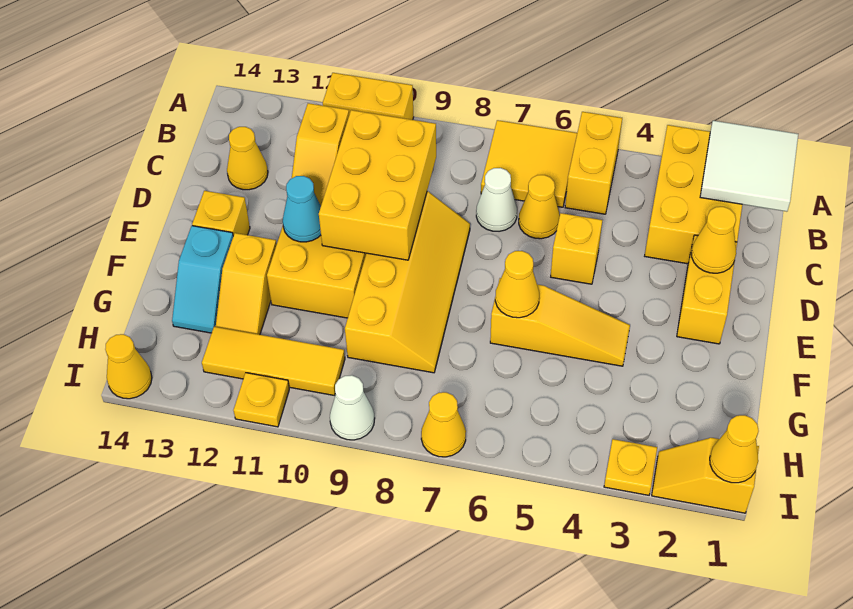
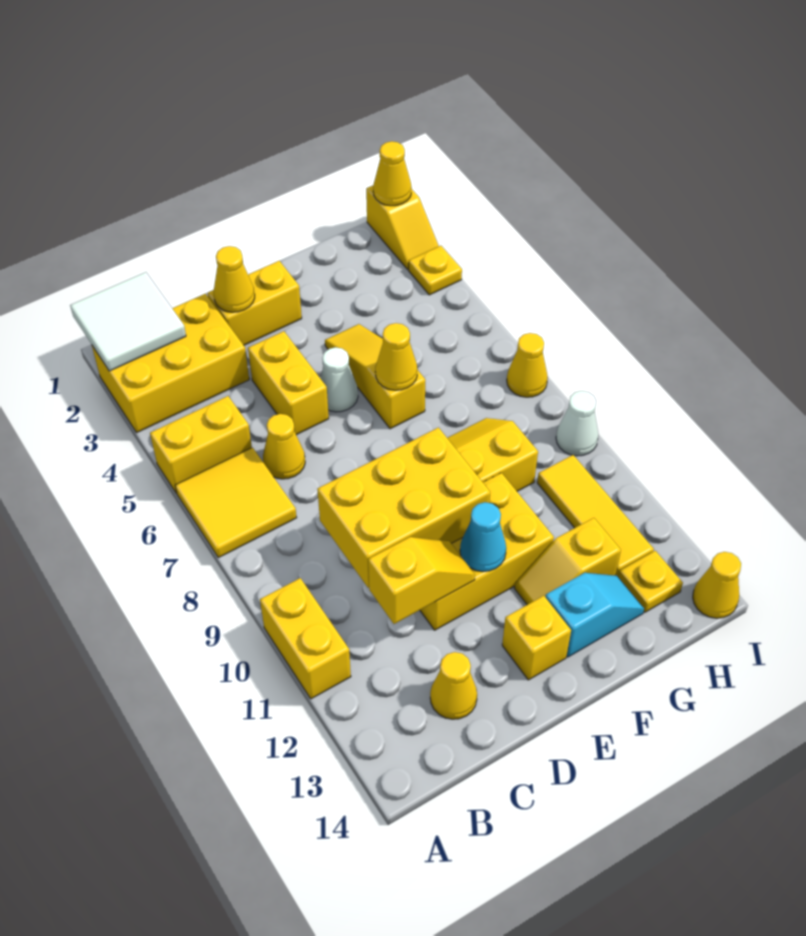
white 1x1 cone [476,168,517,231] -> white 1x1 cone moved to [320,347,358,412]
yellow 1x1 brick [551,213,602,284] -> yellow 1x2 brick [248,331,329,435]
yellow 1x2 slope [216,233,277,335] -> yellow 1x2 slope turned to [514,518,621,605]
yellow 1x1 plate [233,373,289,427] -> yellow 1x1 plate moved to [618,551,683,612]

